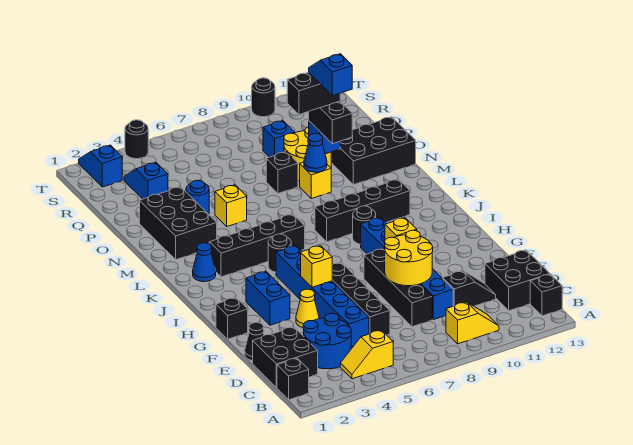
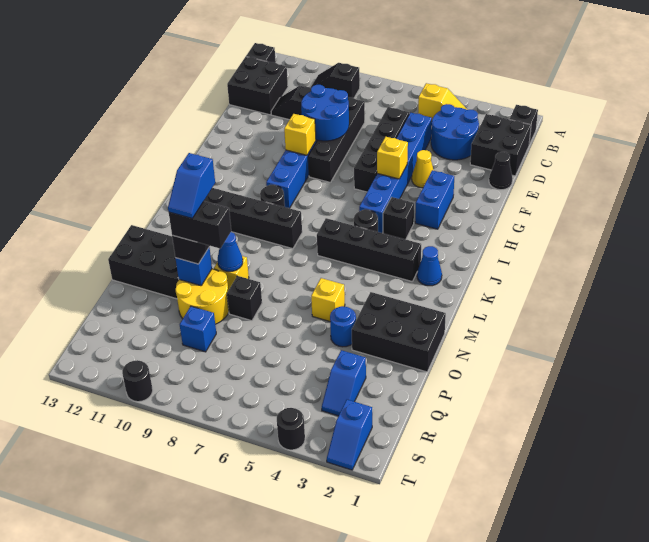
yellow 1x2 slope [446,302,499,344] -> black 1x2 slope [311,63,360,98]
yellow 2x2 round brick [385,230,433,286] -> blue 2x2 round brick [301,85,349,141]
black 1x1 brick [216,298,248,339] -> black 1x1 brick moved to [383,197,414,239]
black 2x3 brick [140,187,217,260] -> black 2x3 brick turned to [352,292,446,372]

